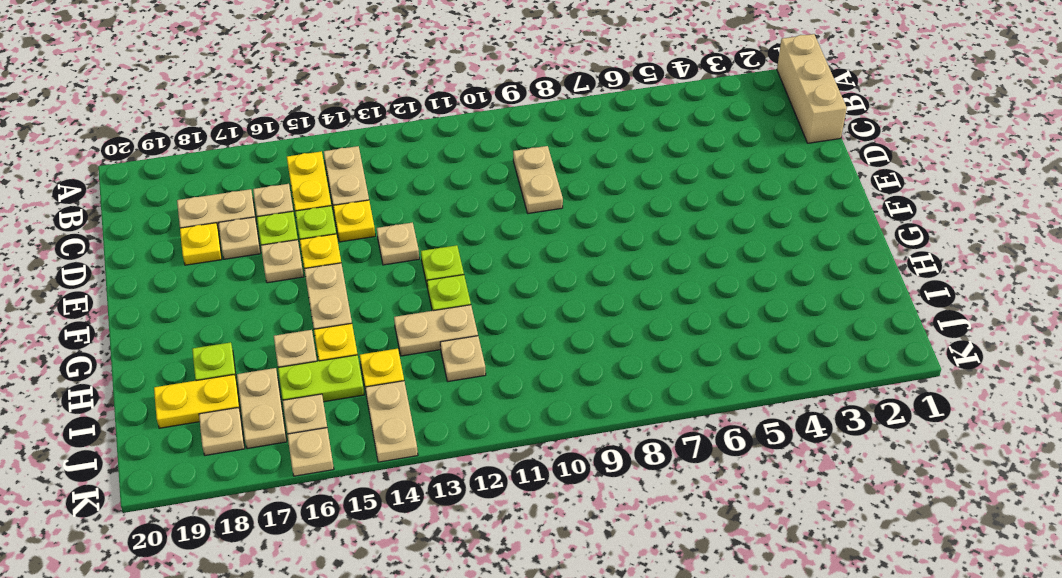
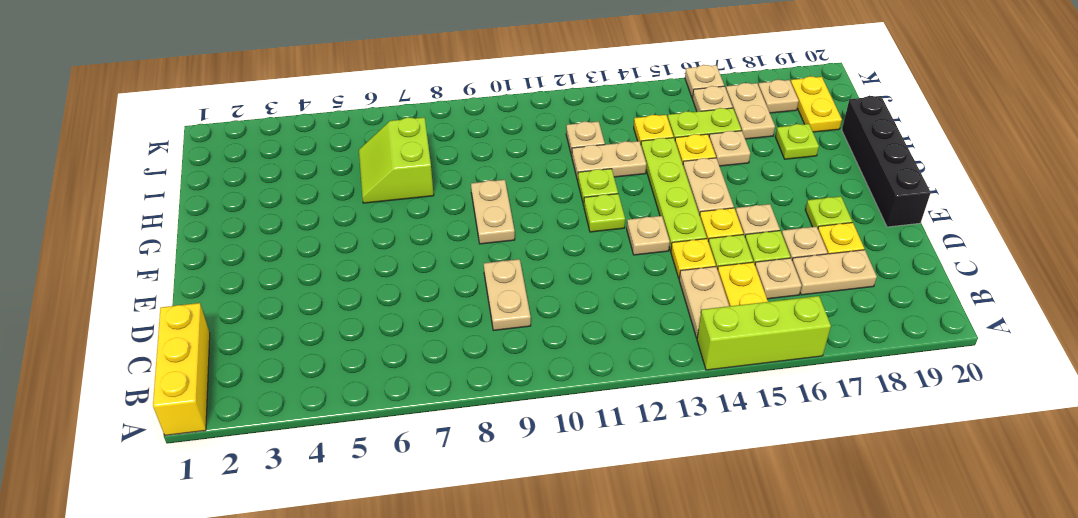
tan 1x3 brick [777,34,847,143] -> yellow 1x3 brick [153,303,210,435]
none -> lime 1x3 brick [697,296,831,370]
none -> lime 1x4 plate [641,138,707,251]
none -> lime 1x1 plate [805,196,852,228]
none -> black 1x4 brick [842,96,931,227]
none -> lime 2x2 slope [359,117,434,203]
yellow 1x2 plate [154,374,241,428] -> yellow 1x2 plate turned to [791,76,842,132]
tan 1x2 plate [365,381,418,462] -> tan 1x2 plate moved to [471,180,515,244]

